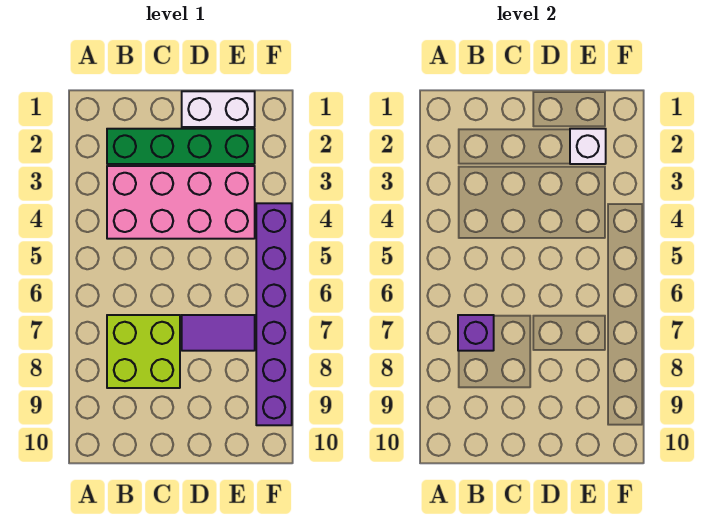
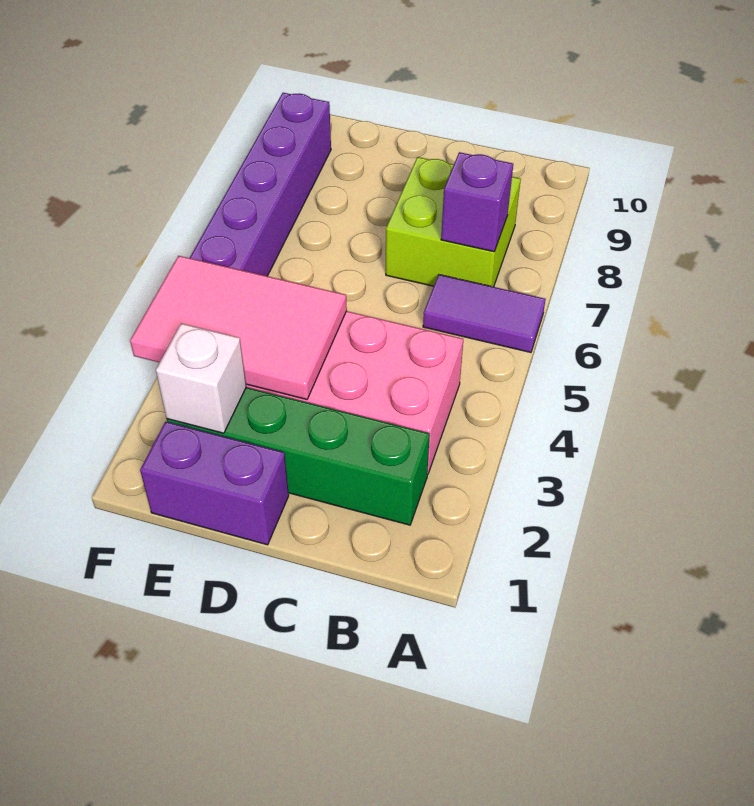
white 1x2 brick [182,91,255,127] -> purple 1x2 brick [140,422,289,545]
none -> pink 2x3 tile [130,256,347,399]
purple 1x2 tile [182,315,255,351] -> purple 1x2 tile moved to [423,275,546,352]

